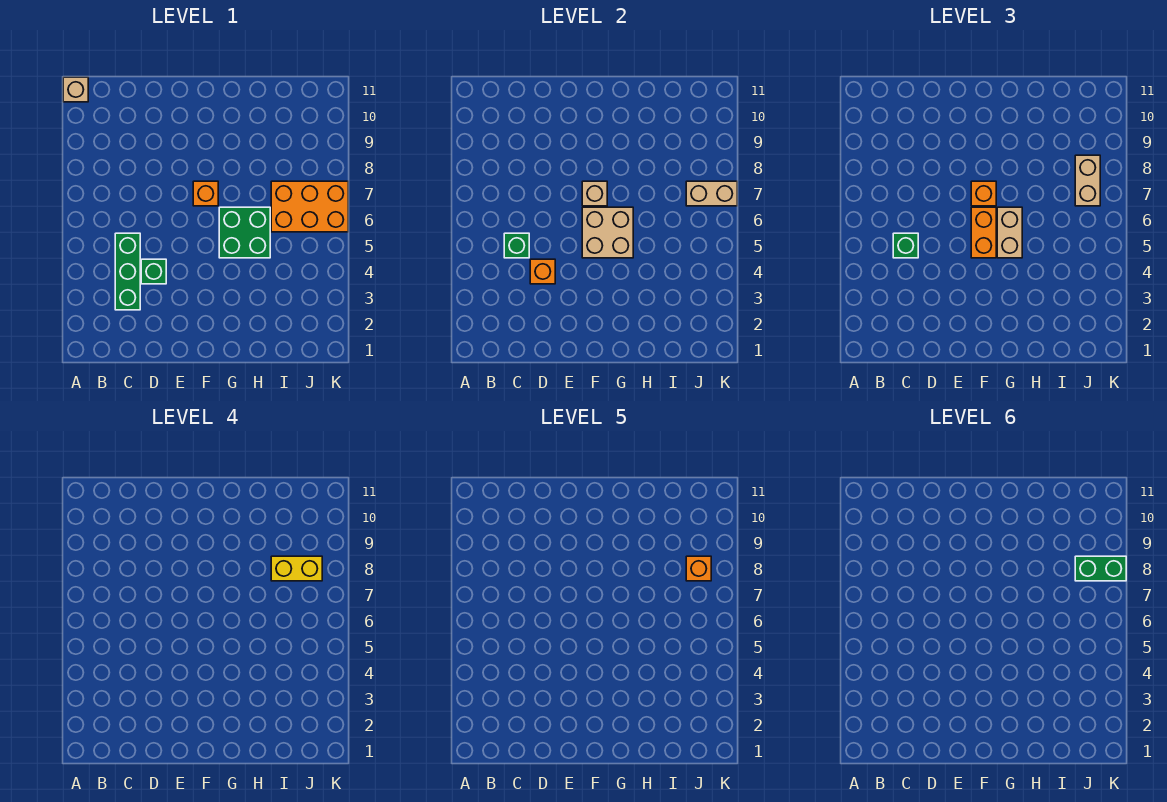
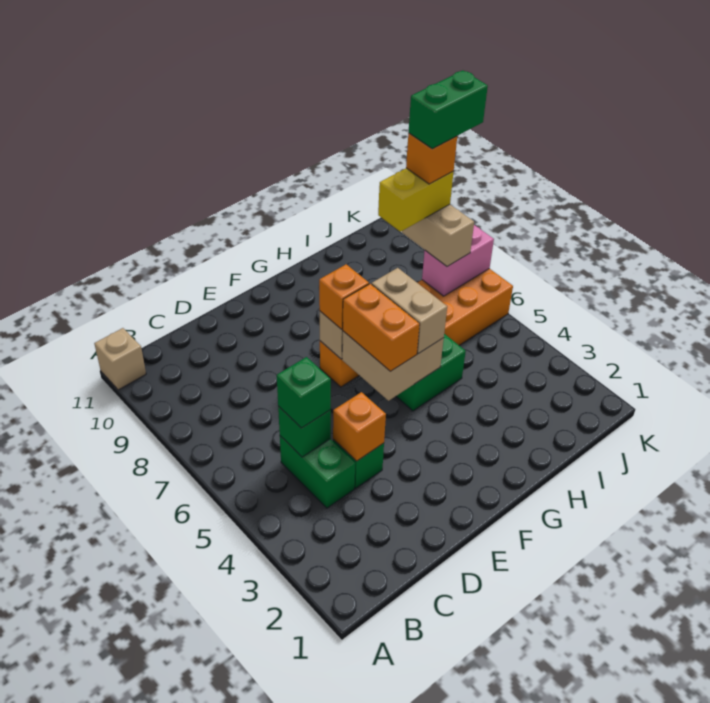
green 1x3 brick [115,233,140,310] -> green 1x2 brick [280,436,355,508]
tan 1x2 brick [686,181,737,206] -> pink 1x2 brick [422,225,494,296]

